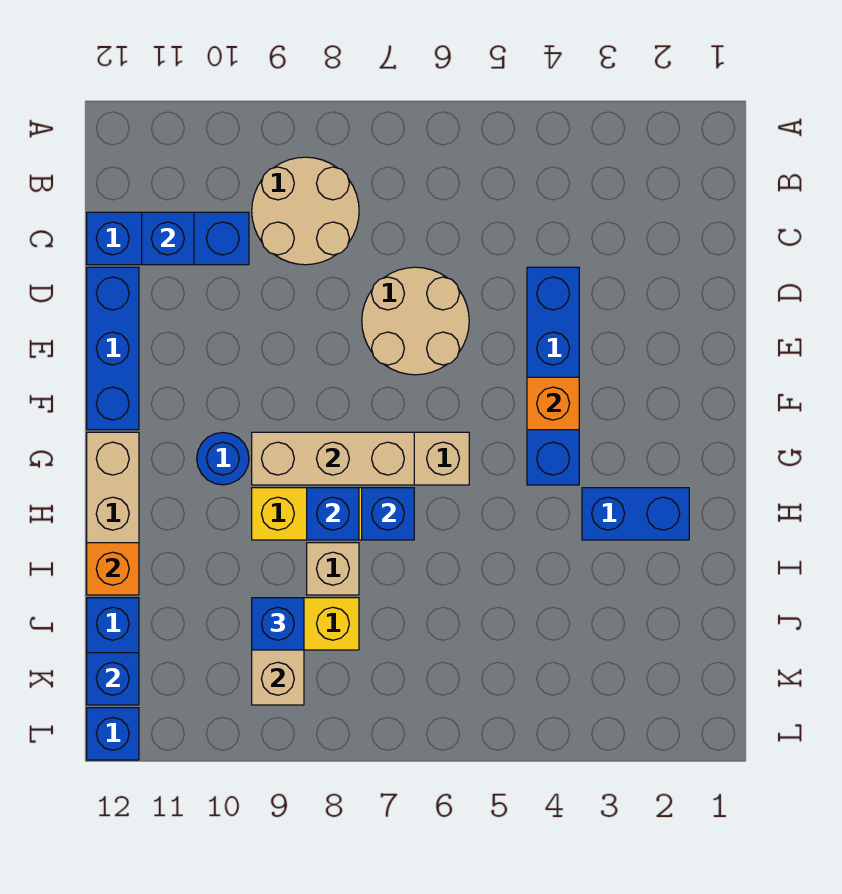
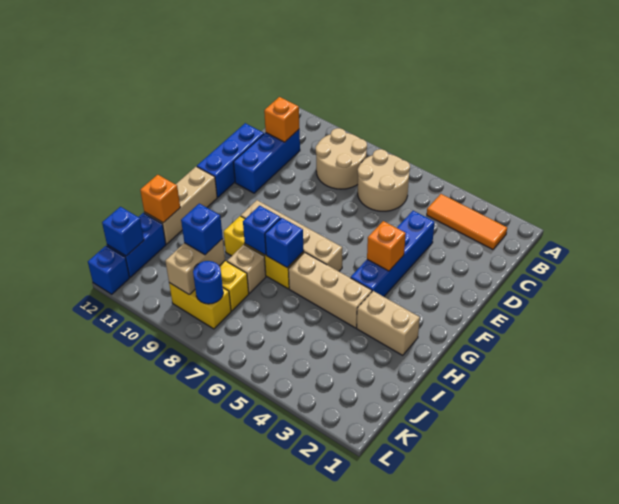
none -> orange 1x3 tile [427,194,507,250]
blue 1x3 brick [87,212,249,265] -> blue 1x3 brick turned to [233,130,300,193]
blue 1x1 brick [142,212,194,265] -> orange 1x1 brick [264,97,299,142]
tan 2x2 round brick [362,267,469,375] -> tan 2x2 round brick moved to [358,149,410,211]
tan 1x3 brick [252,432,414,485] -> tan 1x3 brick moved to [288,252,372,328]
blue 1x1 round brick [197,433,249,485] -> blue 1x1 round brick moved to [193,261,223,304]
blue 1x2 brick [582,488,689,540] -> tan 1x2 brick [357,291,420,355]
none -> yellow 1x2 brick [169,283,231,329]

